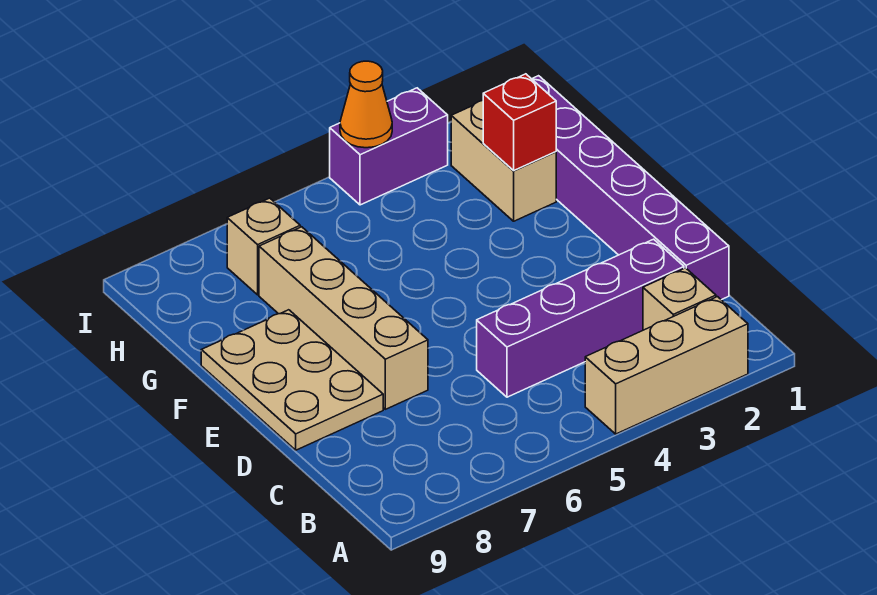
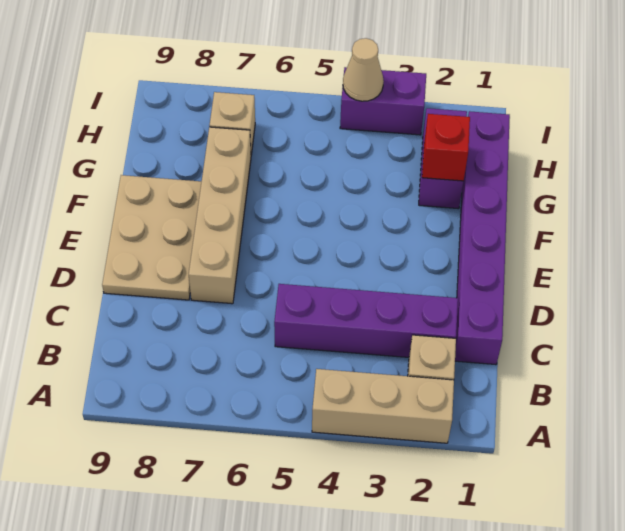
tan 1x2 brick [451,100,556,221] -> purple 1x2 brick [419,108,467,209]
orange 1x1 cone [340,61,392,148] -> tan 1x1 cone [343,38,384,101]

